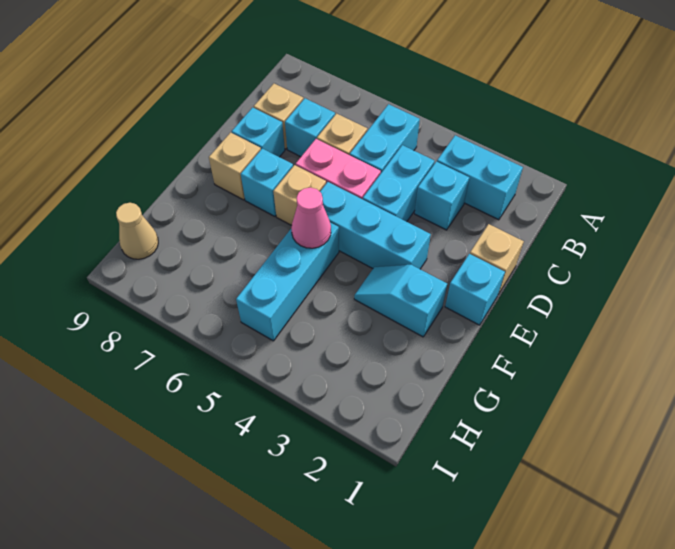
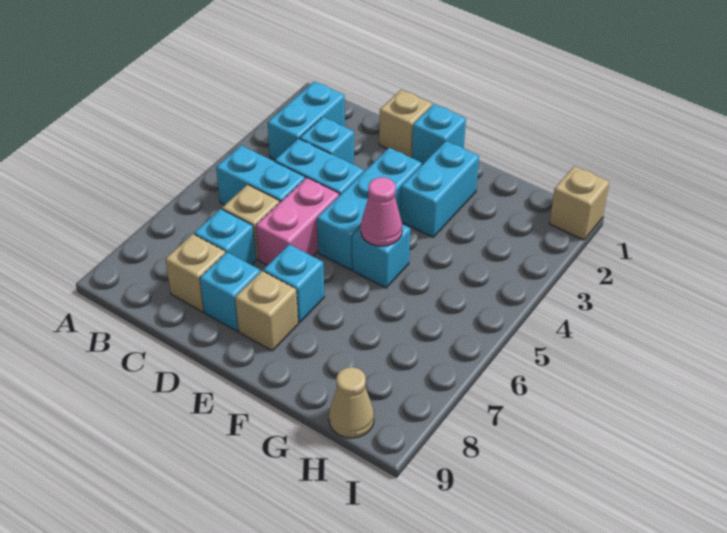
tan 1x1 brick [273,165,326,225] -> tan 1x1 brick moved to [549,166,609,240]
cyan 1x2 slope [354,265,447,337] -> cyan 1x2 brick [401,141,479,237]
cyan 1x3 brick [236,223,339,341] -> cyan 1x1 brick [352,224,410,288]

